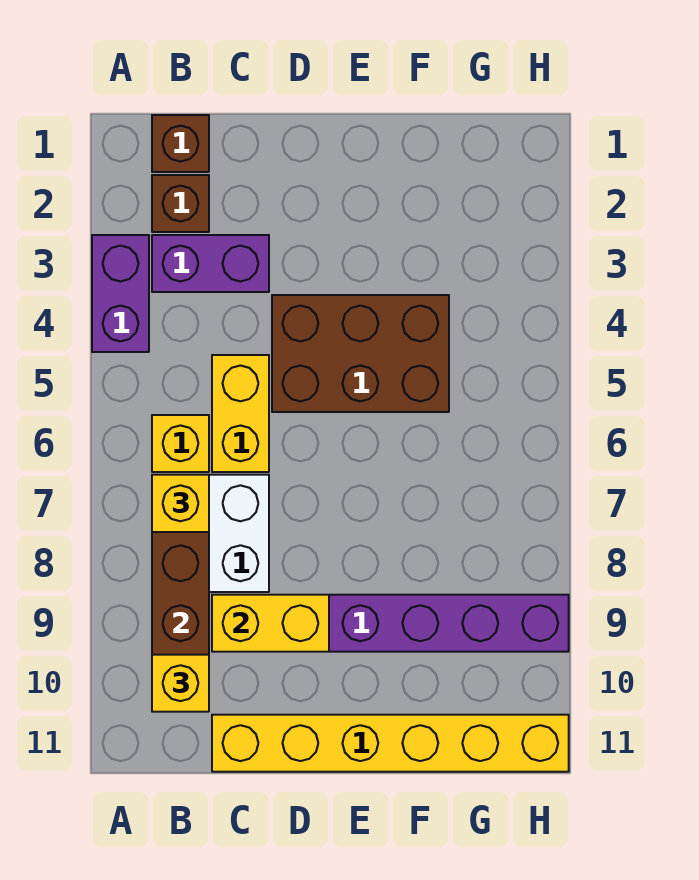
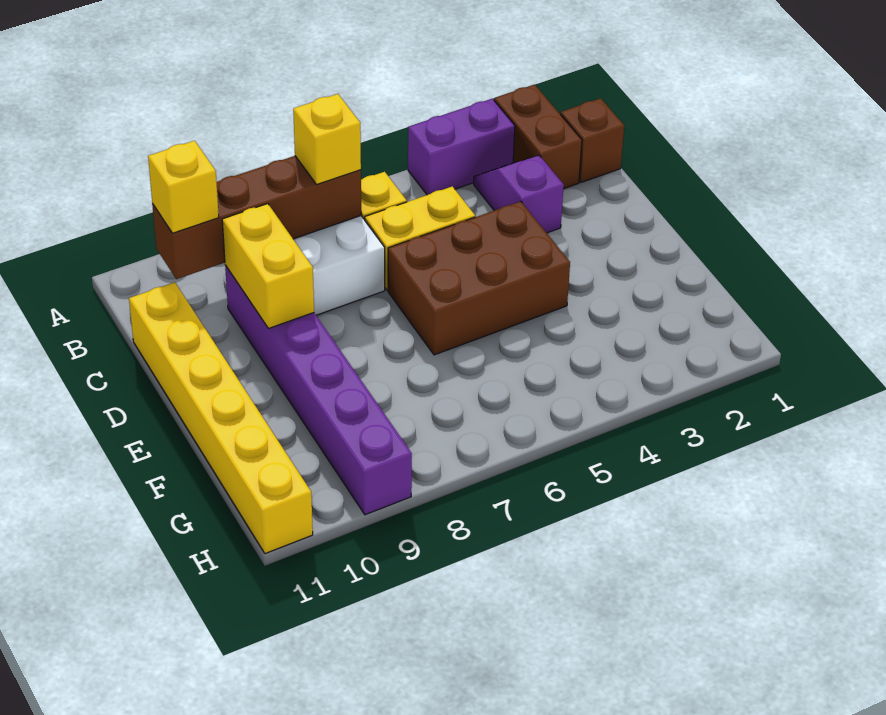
brown 1x1 brick [152,175,209,232] -> brown 1x2 brick [494,85,582,189]
purple 1x2 brick [152,235,269,292] -> purple 1x2 slope [474,155,564,233]
brown 2x3 brick [272,295,449,412] -> brown 2x3 brick turned to [388,201,570,355]

